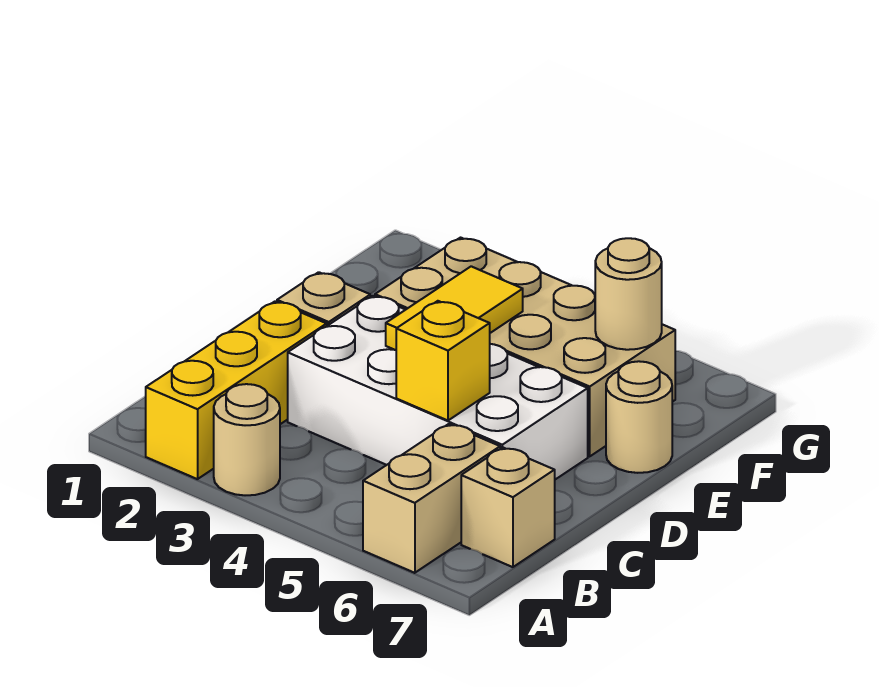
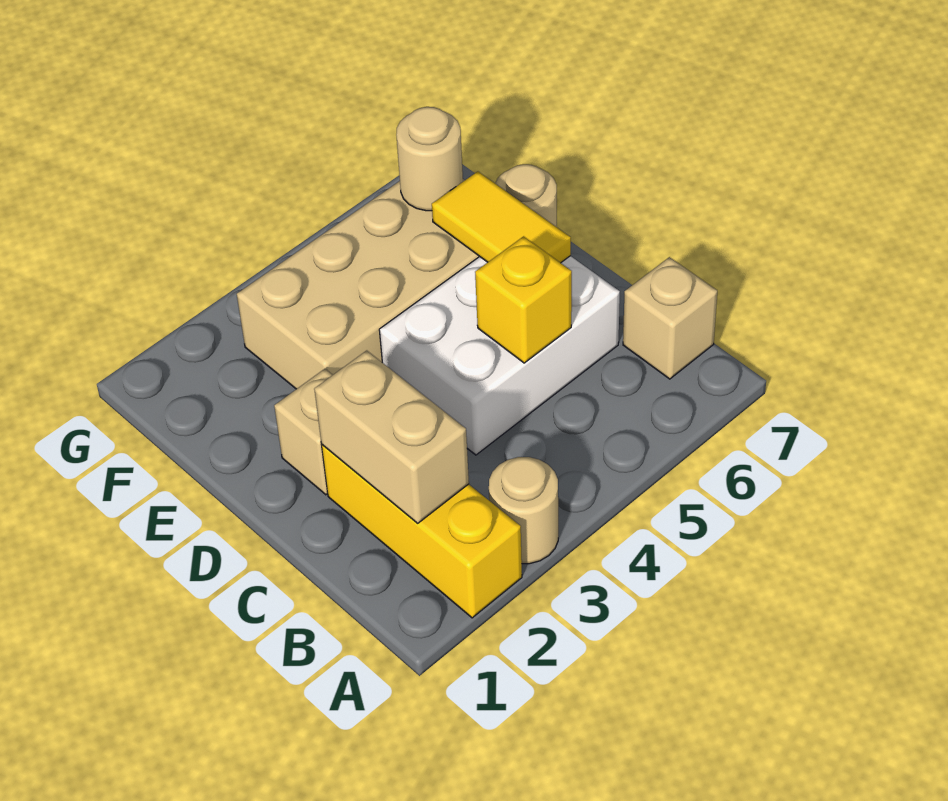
tan 1x2 brick [363,424,500,573] -> tan 1x2 brick moved to [314,351,469,523]
white 2x4 brick [288,296,588,479] -> white 2x3 brick [379,256,620,455]
yellow 1x2 tile [386,266,523,350] -> yellow 1x2 tile moved to [432,172,571,263]

